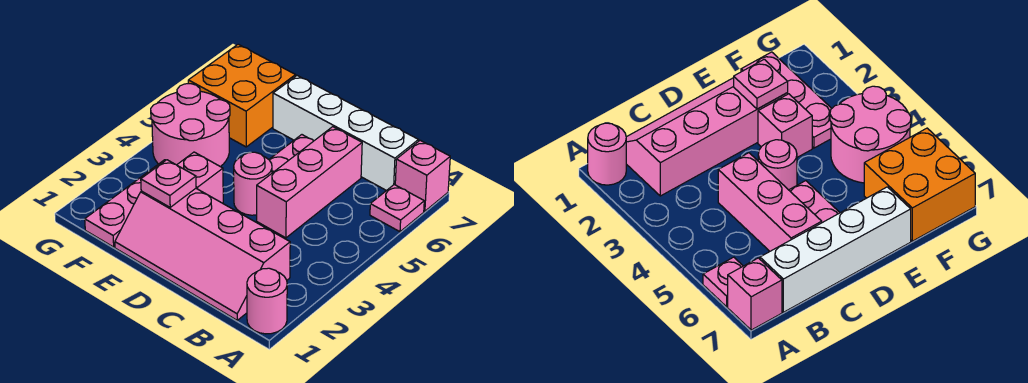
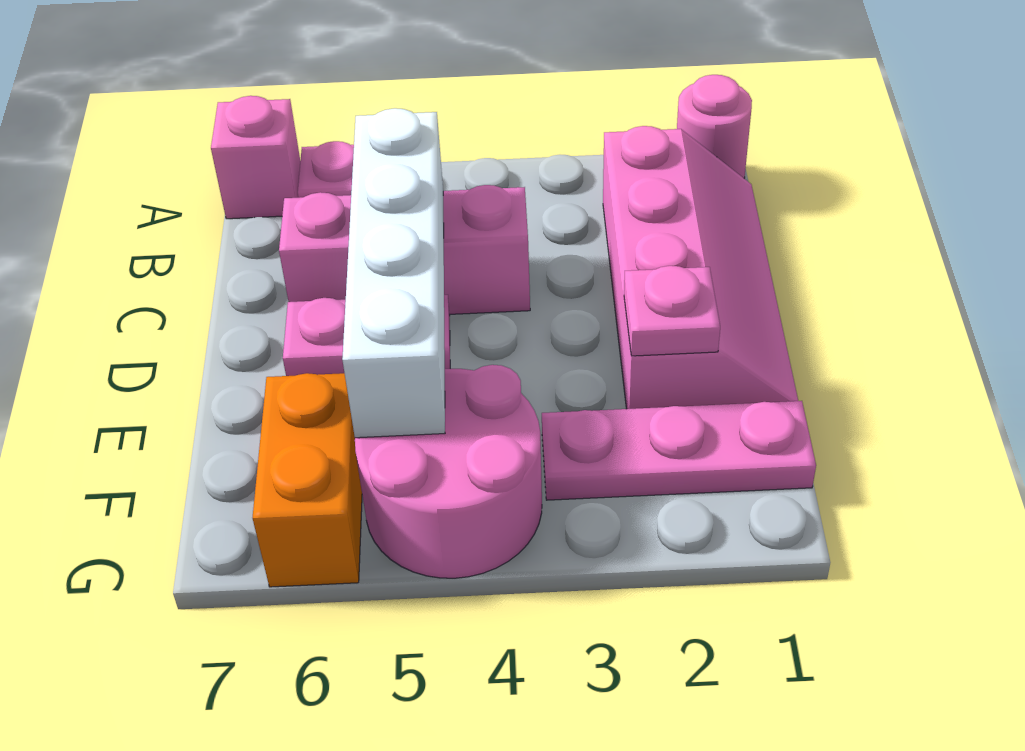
white 1x4 brick [273,76,418,191] -> white 1x4 brick moved to [342,108,445,438]
pink 1x1 round brick [234,152,272,215] -> none
pink 1x1 brick [177,152,223,203] -> none
orange 2x2 brick [188,44,296,147] -> orange 1x2 brick [252,373,362,587]

